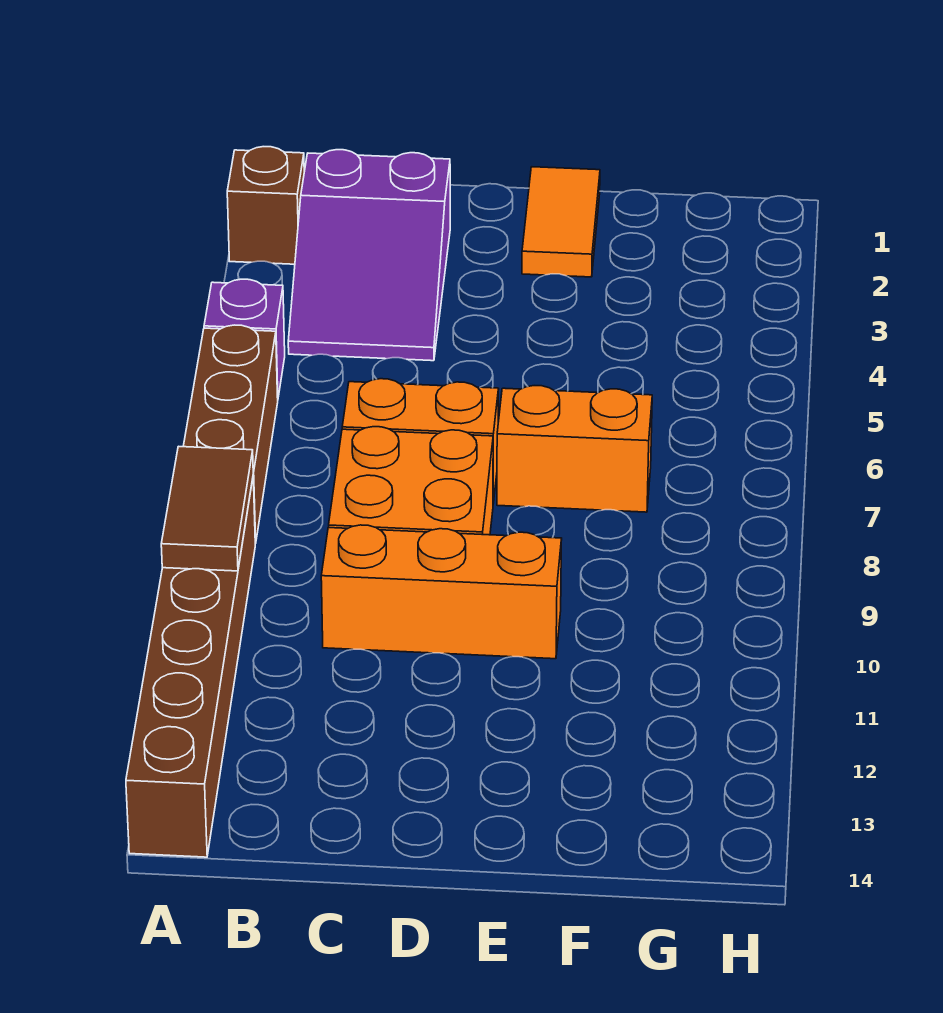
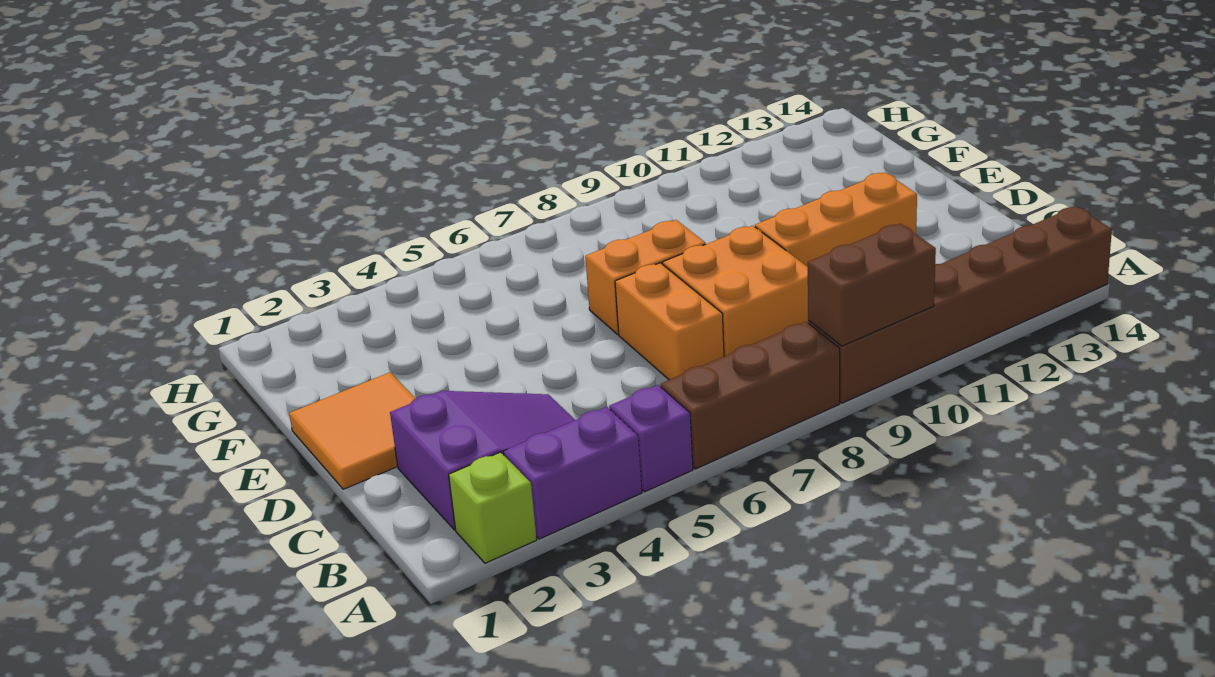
brown 1x1 brick [227,147,304,264] -> lime 1x1 brick [449,452,537,563]
none -> purple 1x2 brick [503,407,642,539]
brown 1x2 tile [161,446,253,571] -> brown 1x2 brick [808,224,936,346]
orange 1x3 brick [321,525,562,659] -> orange 1x3 brick turned to [755,172,917,267]
orange 1x2 tile [522,167,600,277] -> orange 2x2 tile [289,372,415,489]
orange 1x2 brick [497,386,652,512] -> orange 1x2 brick turned to [585,220,706,334]

